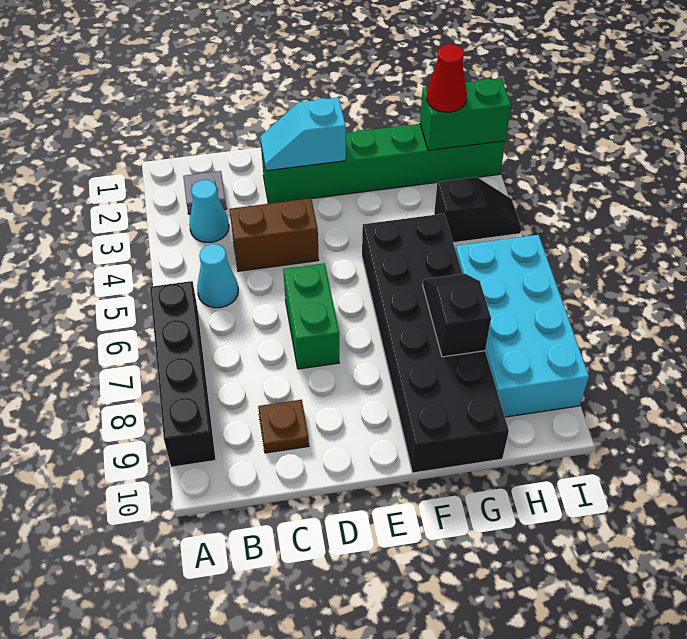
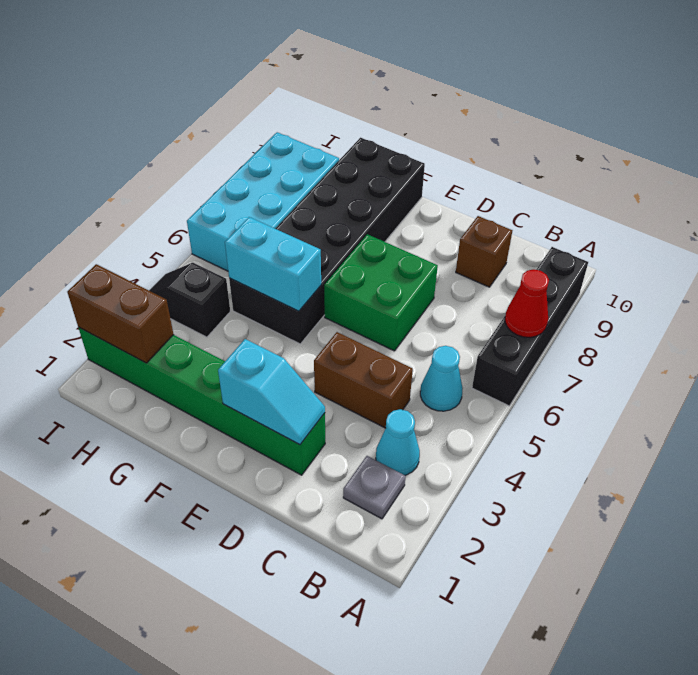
brown 1x1 plate [258,400,309,453] -> brown 1x1 brick [456,216,512,287]
green 1x2 brick [283,263,339,369] -> green 2x2 brick [324,234,438,351]
none -> cyan 1x2 brick [225,217,321,311]
black 1x2 slope [423,274,491,357] -> none
green 1x2 brick [420,78,511,150] -> brown 1x2 brick [67,264,174,363]
red 1x1 cone [427,44,467,112] -> red 1x1 cone moved to [505,269,549,337]

